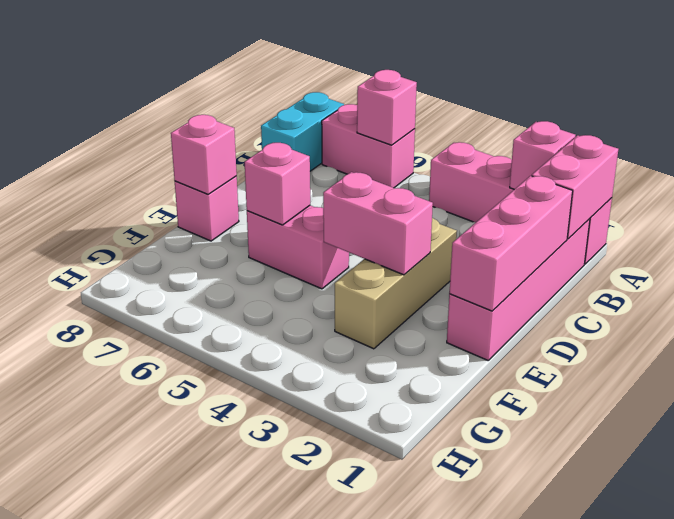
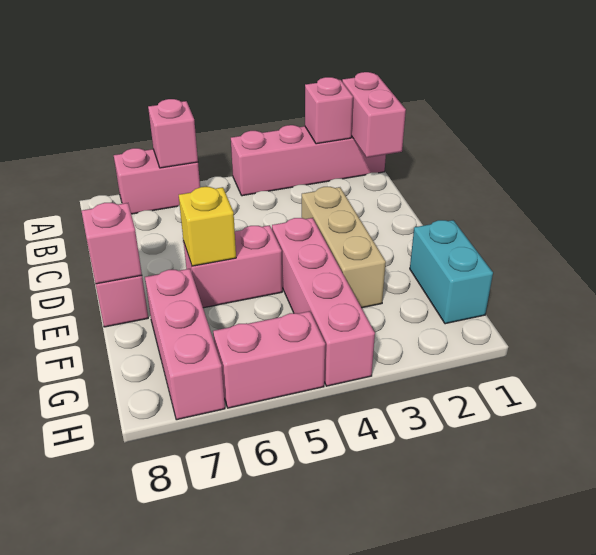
cyan 1x2 brick [261,92,344,171] -> cyan 1x2 brick moved to [410,220,493,324]
pink 1x4 brick [447,219,590,360] -> pink 1x4 brick moved to [272,218,375,386]
pink 1x3 brick [449,176,573,311] -> pink 1x3 brick moved to [145,269,225,420]
pink 1x2 brick [323,172,433,275] -> pink 1x2 brick moved to [213,311,325,408]
pink 1x1 brick [245,143,310,225] -> yellow 1x1 brick [179,187,236,266]

